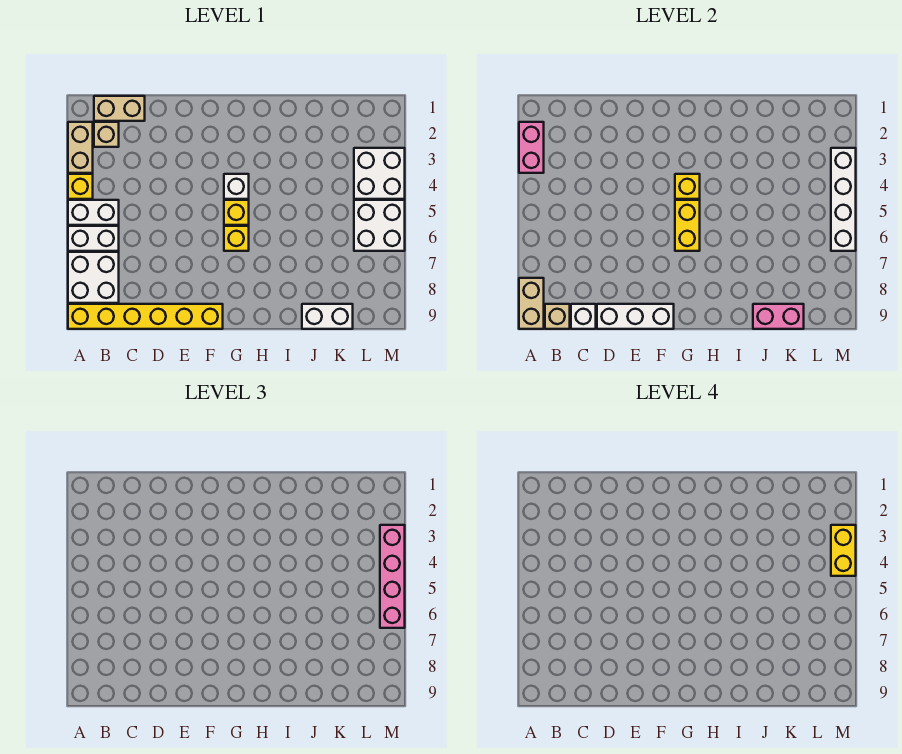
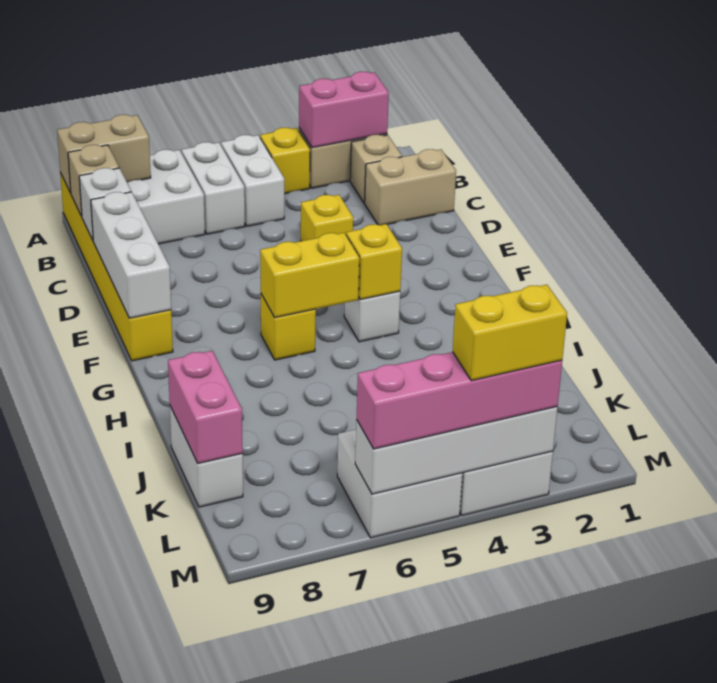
tan 1x2 brick [94,96,145,121] -> tan 1x2 brick turned to [365,149,456,225]
yellow 1x1 brick [224,200,249,225] -> yellow 1x1 brick moved to [301,195,353,241]

